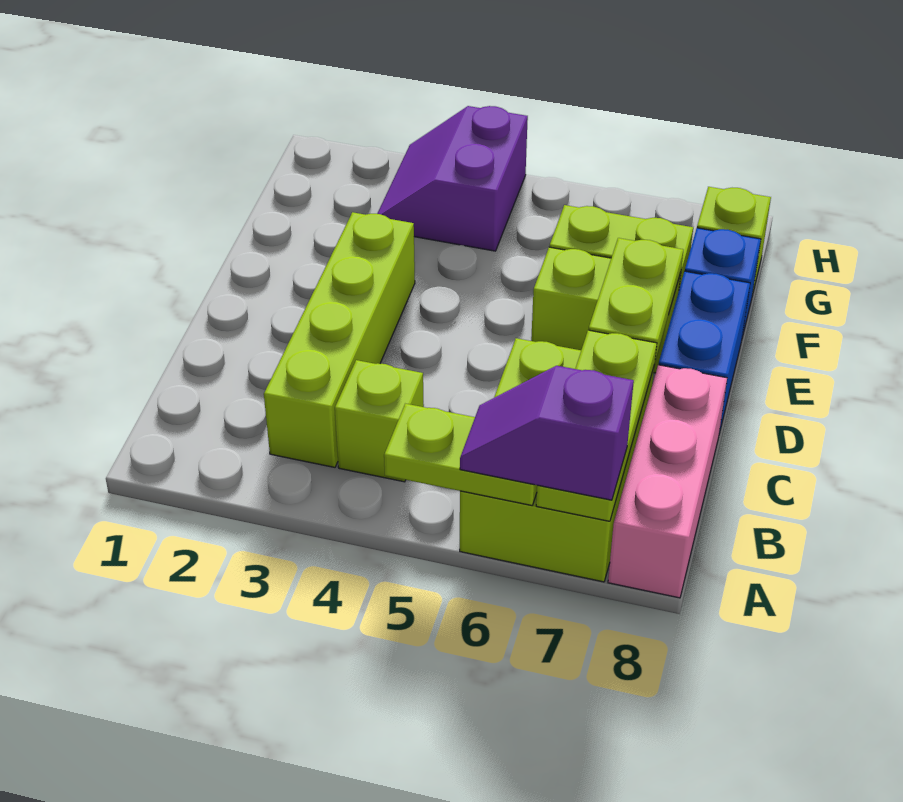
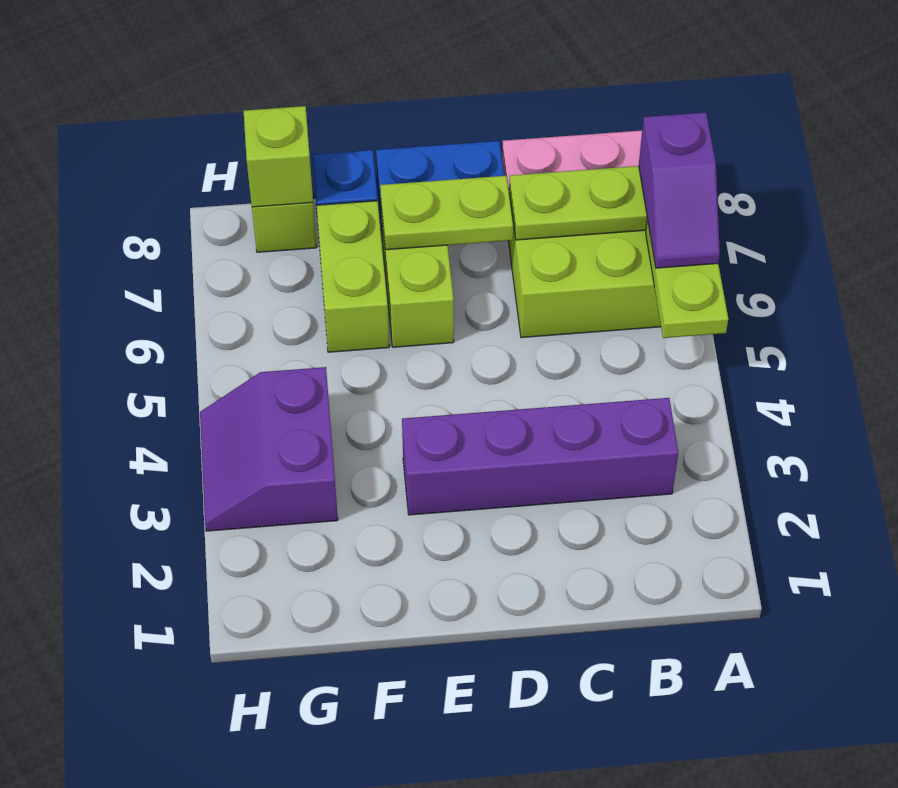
lime 1x4 brick [264,212,415,467] -> purple 1x4 brick [402,398,678,515]
lime 1x1 brick [335,360,424,482] -> lime 1x1 brick moved to [244,106,313,207]
purple 2x2 slope [377,106,528,251] -> purple 2x2 slope turned to [200,367,338,531]

